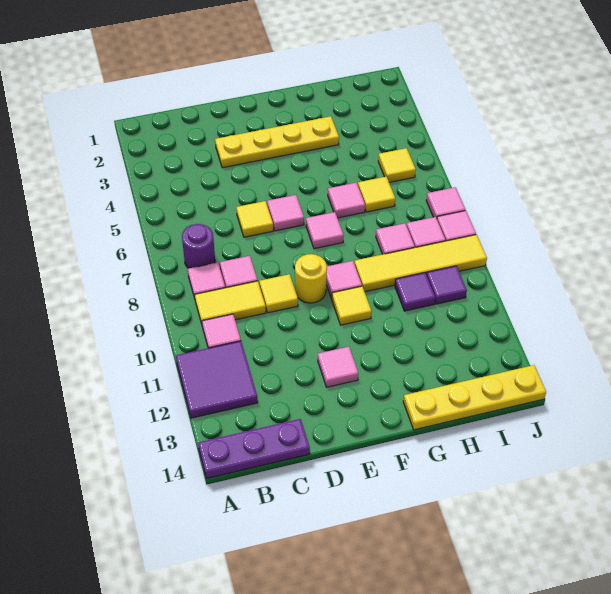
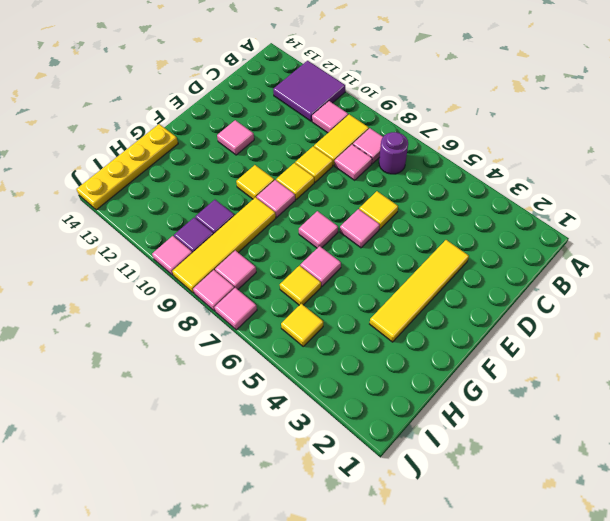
purple 1x3 plate [198,419,310,478] -> none
yellow 1x4 plate [215,116,339,168] -> yellow 1x4 tile [370,240,469,342]
yellow 1x1 round brick [295,254,327,303] -> yellow 1x1 tile [276,163,314,199]
pink 1x1 tile [376,223,415,254] -> pink 1x1 tile moved to [152,236,192,276]

